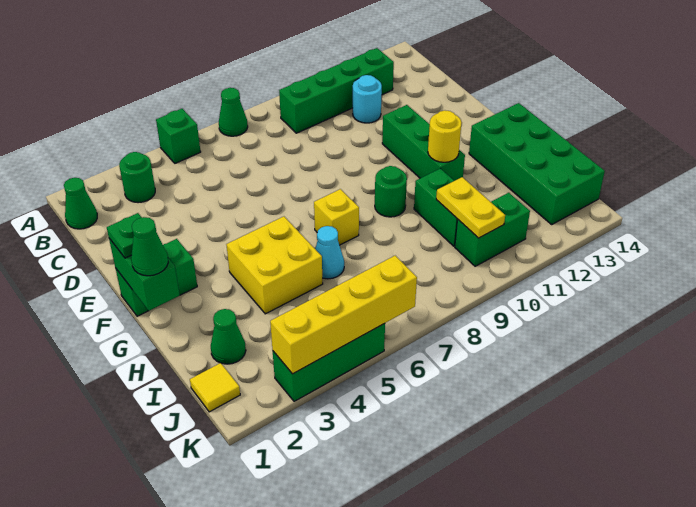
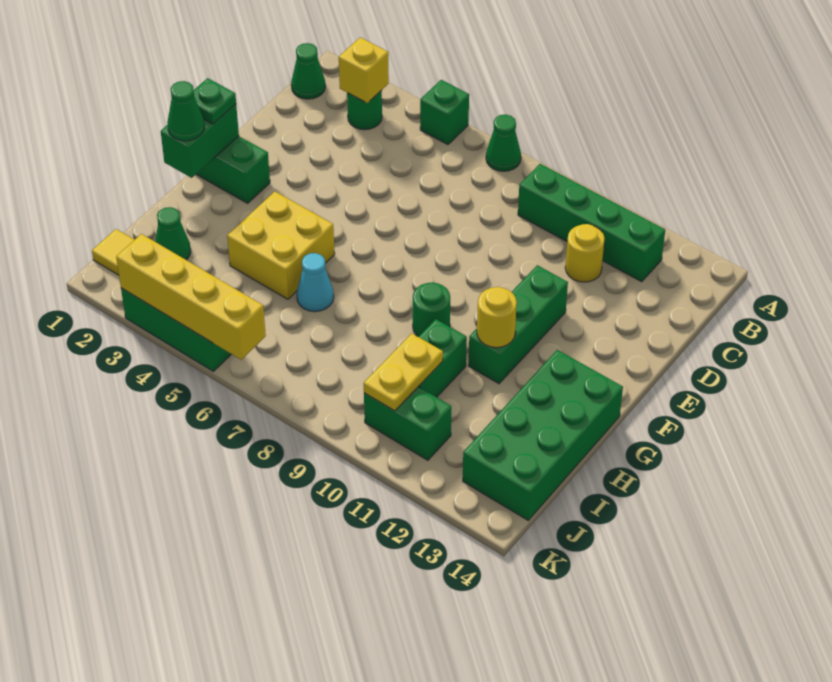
cyan 1x1 round brick [353,75,382,123] -> yellow 1x1 round brick [565,224,605,282]
yellow 1x1 brick [314,189,359,245] -> yellow 1x1 brick moved to [339,37,389,103]

